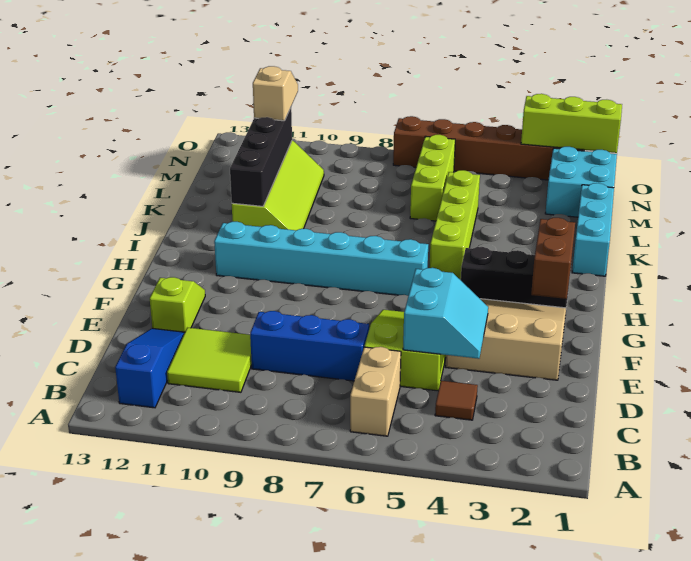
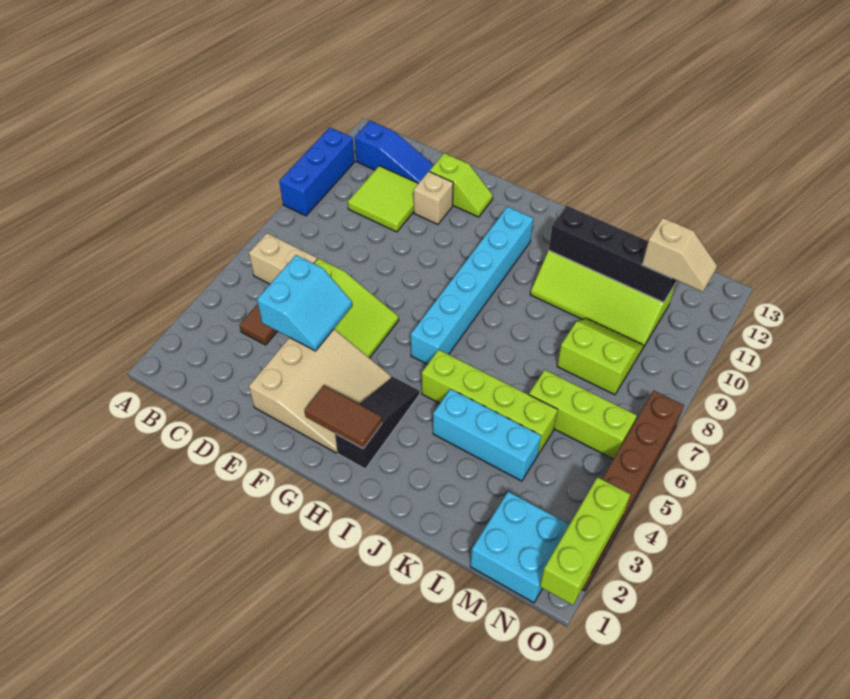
cyan 2x2 slope [403,268,488,359] -> cyan 2x2 slope turned to [257,255,352,351]
blue 1x3 brick [250,311,369,381] -> blue 1x3 brick moved to [279,127,354,216]
none -> tan 1x1 brick [414,172,453,224]
brown 1x2 brick [531,218,575,299] -> brown 1x2 tile [304,386,382,448]
black 1x3 brick [461,247,570,308] -> black 1x3 slope [335,377,420,469]
cyan 1x3 brick [572,183,614,276] -> cyan 1x3 brick moved to [433,389,541,481]
none -> lime 2x2 slope [557,318,644,395]

